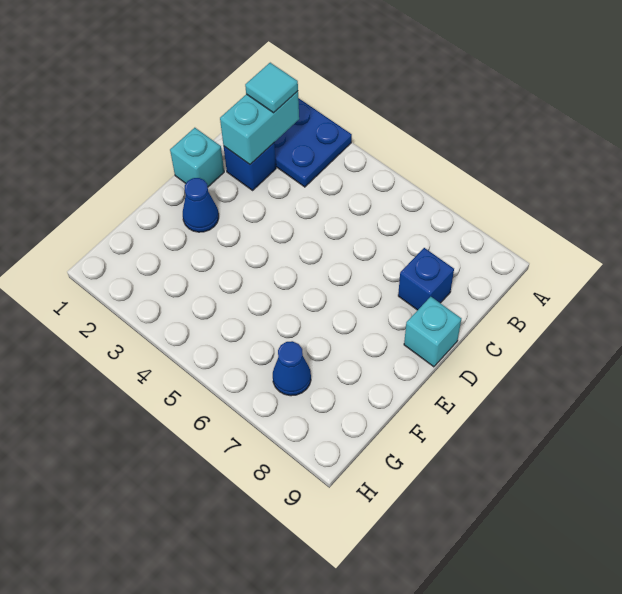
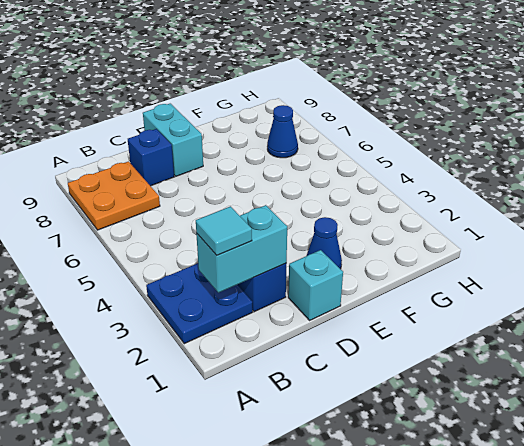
none -> orange 2x2 plate [68,162,160,230]
cyan 1x1 brick [404,297,461,367] -> cyan 1x2 brick [143,104,203,176]

